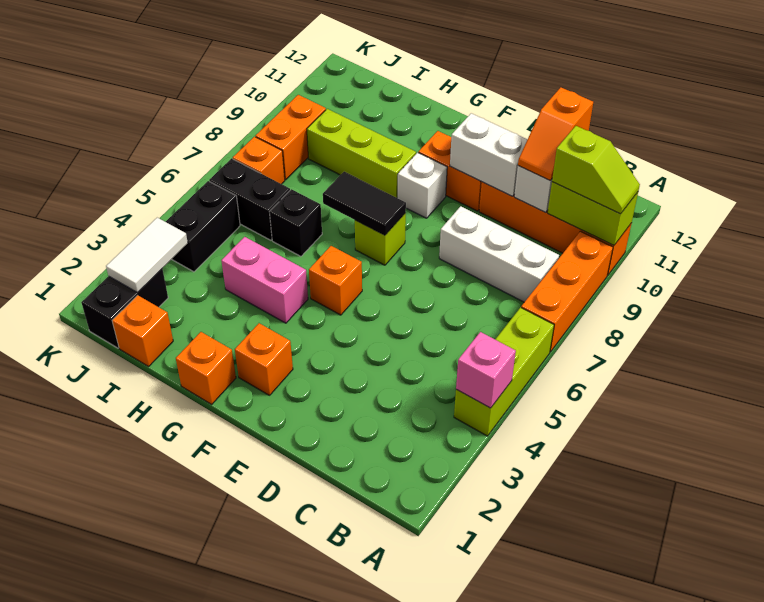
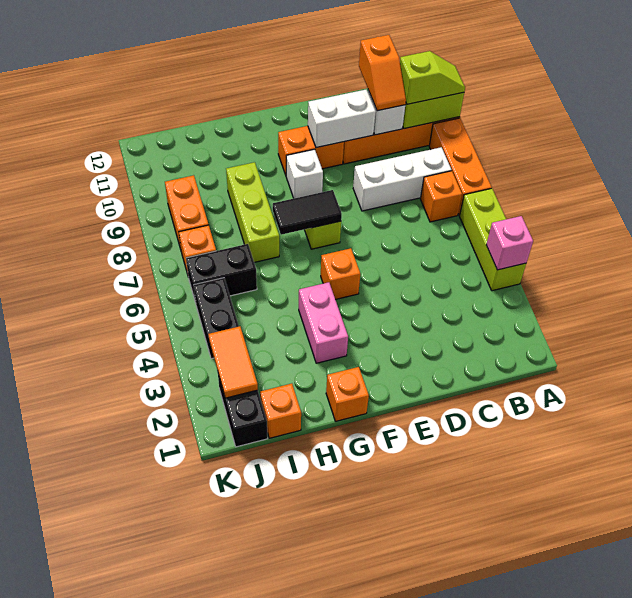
orange 1x1 brick [235,323,293,395] -> orange 1x1 brick moved to [421,171,462,222]
pink 1x2 brick [221,237,308,323] -> pink 1x2 brick turned to [299,282,348,363]
lime 1x3 brick [307,109,416,198] -> lime 1x3 brick turned to [226,162,279,262]
black 1x1 brick [270,189,322,256] -> none
white 1x2 tile [106,218,188,293] -> orange 1x2 tile [209,326,258,398]

